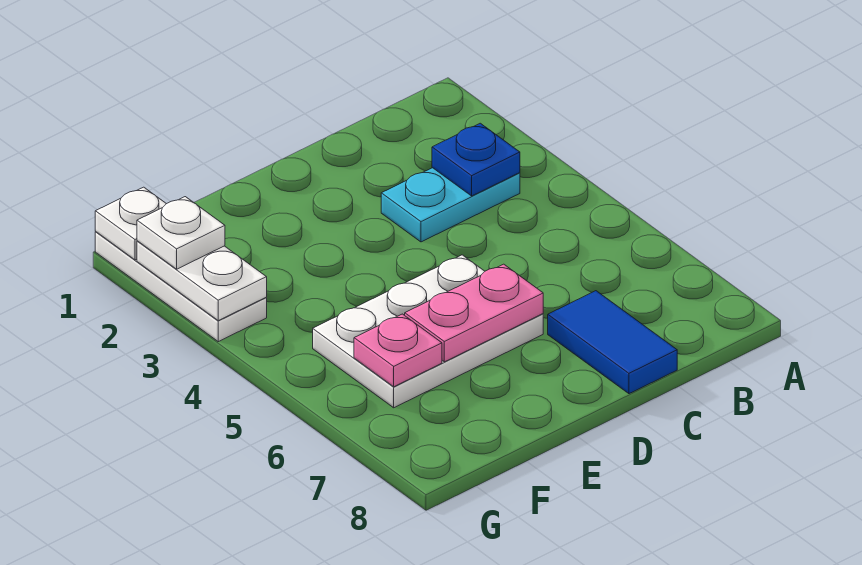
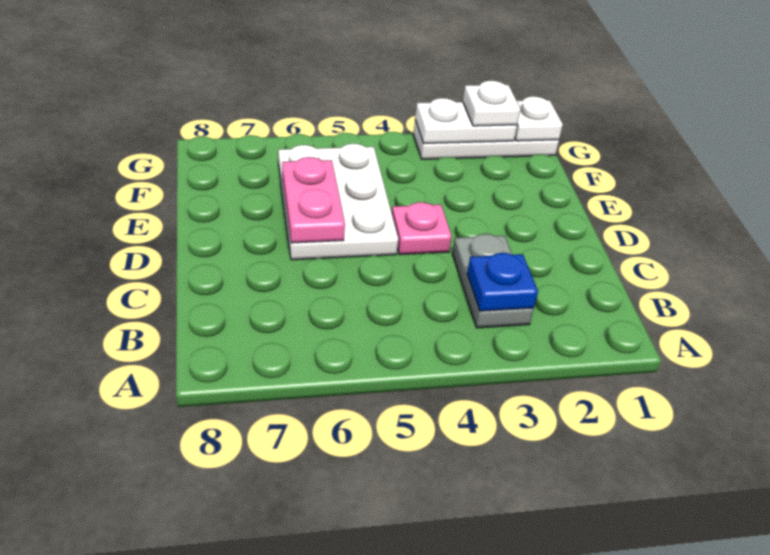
cyan 1x2 plate [381,168,520,242] -> grey 1x2 plate [452,234,534,328]
blue 1x2 tile [548,291,677,394] -> none
pink 1x1 plate [354,314,442,387] -> pink 1x1 plate moved to [392,202,452,255]

